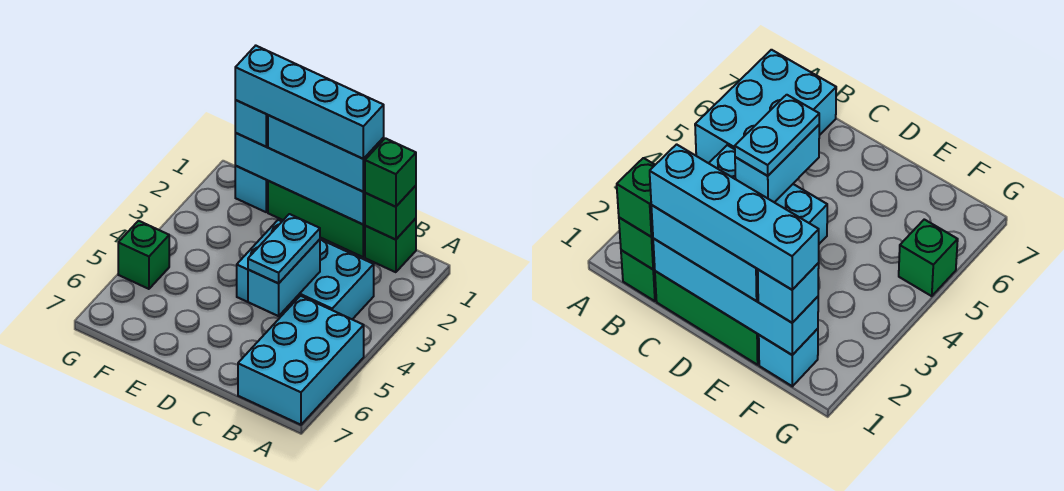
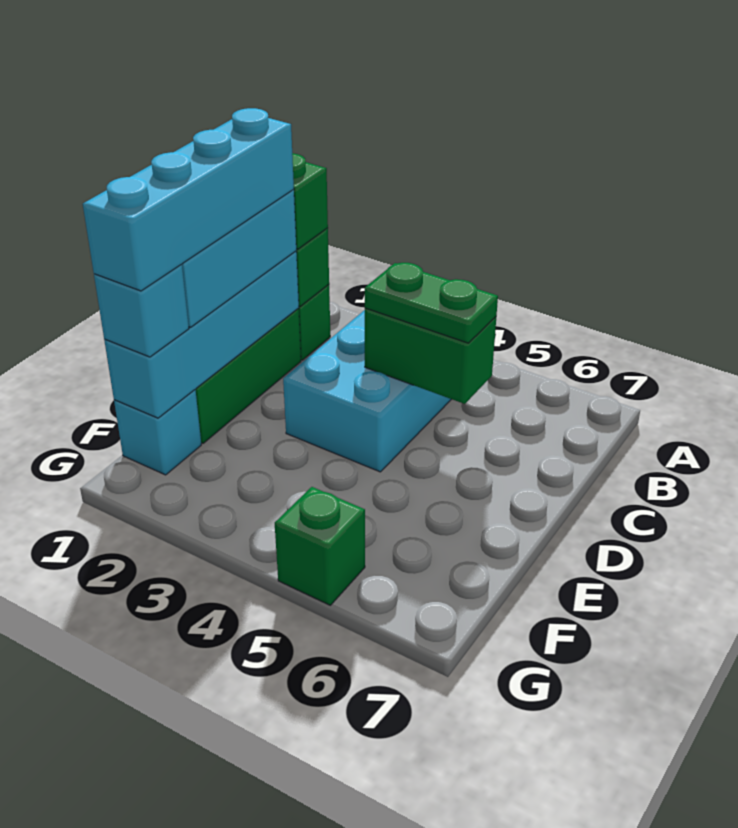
cyan 2x3 brick [238,296,364,425] -> none
cyan 1x2 brick [248,239,320,316] -> green 1x2 brick [365,308,496,404]
cyan 1x2 plate [248,214,320,283] -> green 1x2 plate [365,263,498,343]

